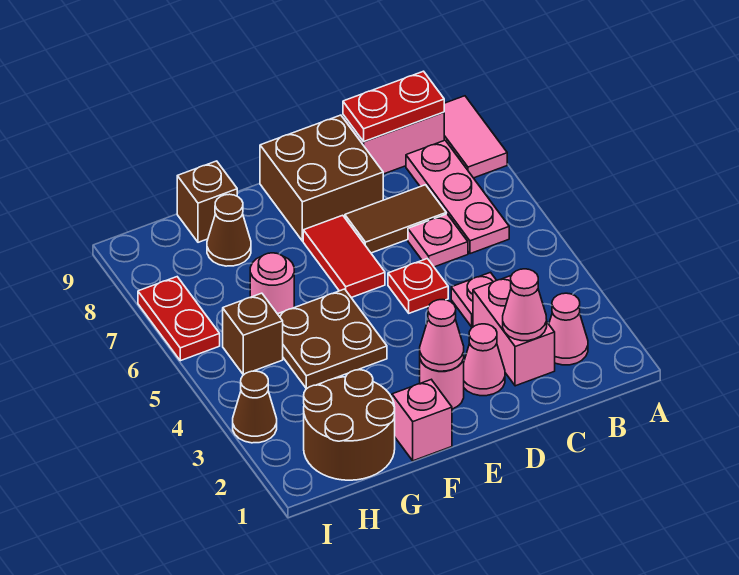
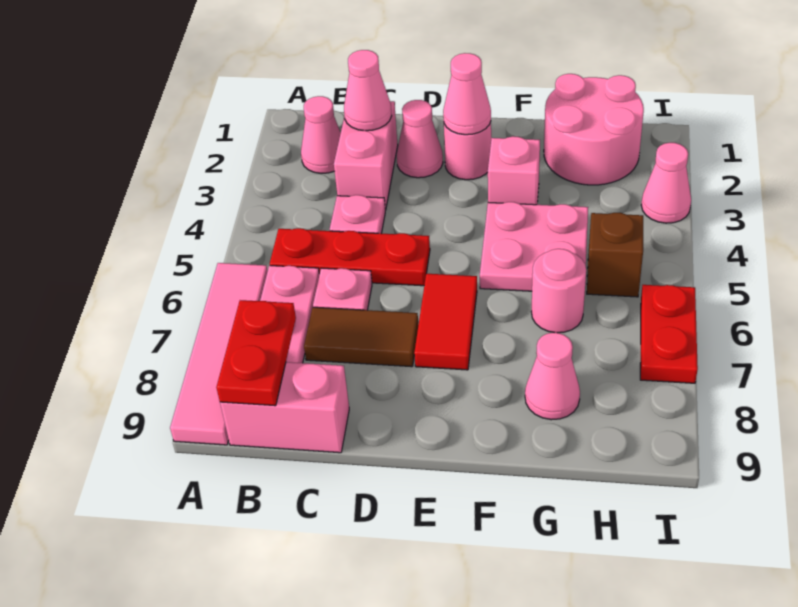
pink 1x2 tile [444,96,507,178] -> pink 1x4 tile [170,263,268,445]
red 1x2 plate [343,71,444,142] -> red 1x2 plate turned to [216,300,296,406]
red 1x1 plate [388,259,448,313] -> red 1x3 plate [270,228,430,286]
brown 2x2 brick [260,115,383,241] -> none
pink 1x1 brick [392,380,452,461] -> pink 1x1 brick moved to [488,136,540,205]
brown 2x2 plate [278,289,387,389] -> pink 2x2 plate [480,202,588,291]
brown 2x2 round brick [304,370,395,480] -> pink 2x2 round brick [544,74,644,185]
brown 1x1 cone [207,194,251,266] -> pink 1x1 cone [525,333,580,420]
brown 1x1 brick [177,161,237,242] -> none
brown 1x1 cone [233,371,277,443] -> pink 1x1 cone [641,143,691,223]

